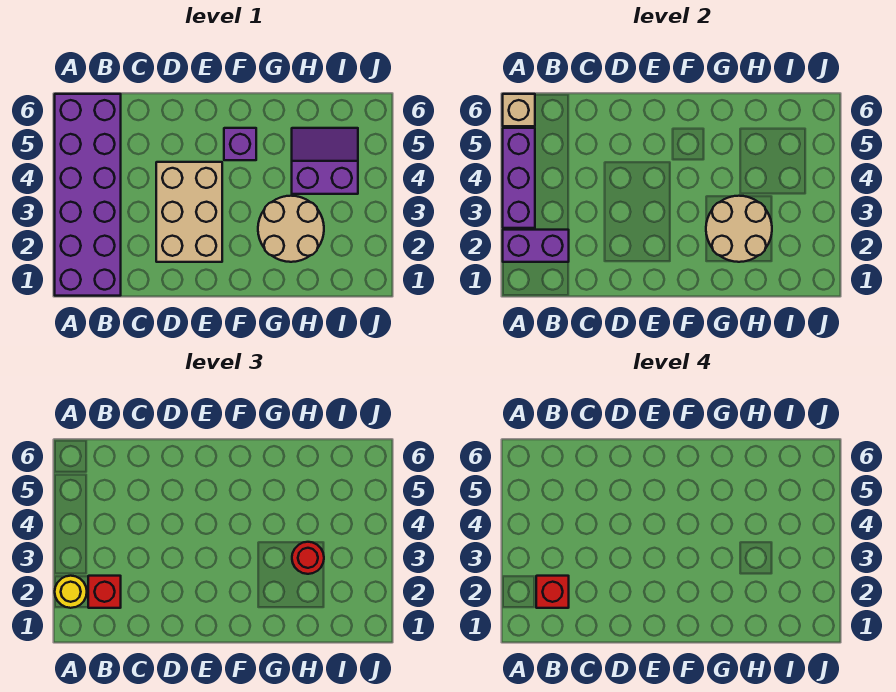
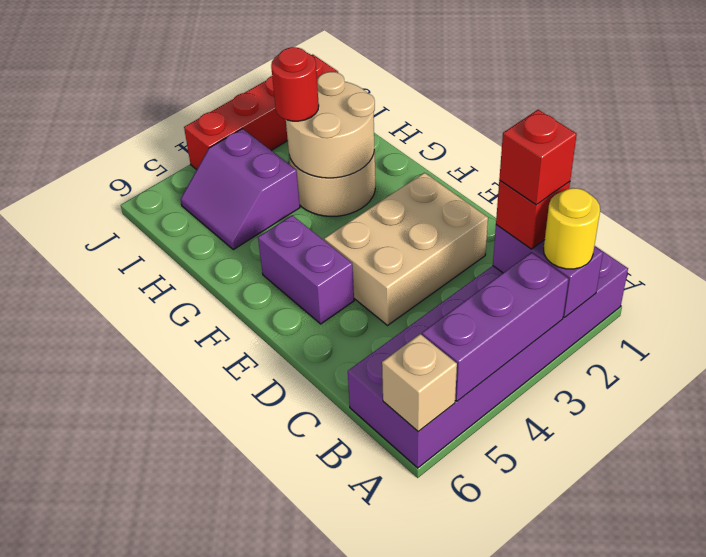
purple 1x1 brick [224,128,256,160] -> purple 1x2 brick [258,215,354,324]
none -> red 1x4 brick [184,54,338,170]

